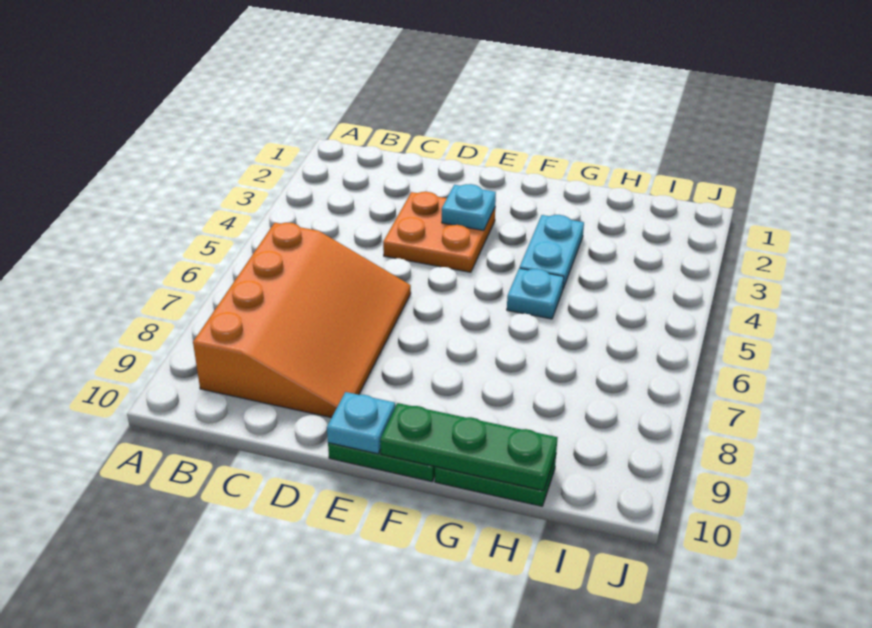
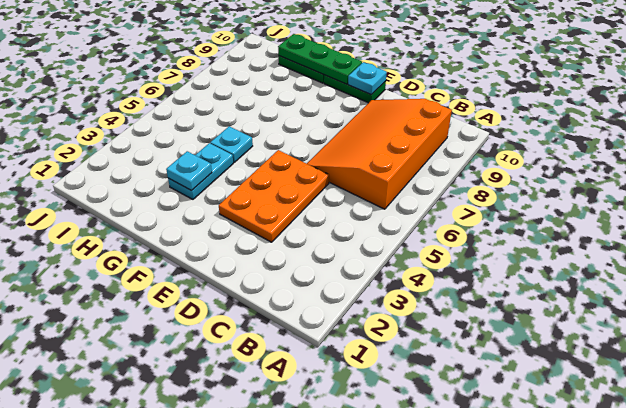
orange 2x2 plate [383,191,495,272] -> orange 2x3 plate [219,150,329,242]
cyan 1x1 plate [442,184,496,231] -> cyan 1x1 plate moved to [166,151,212,191]

